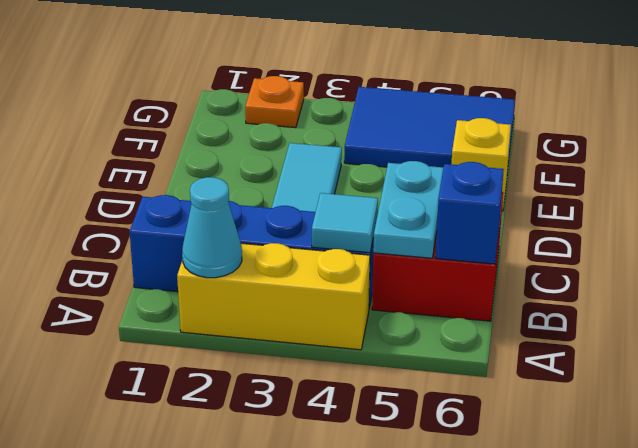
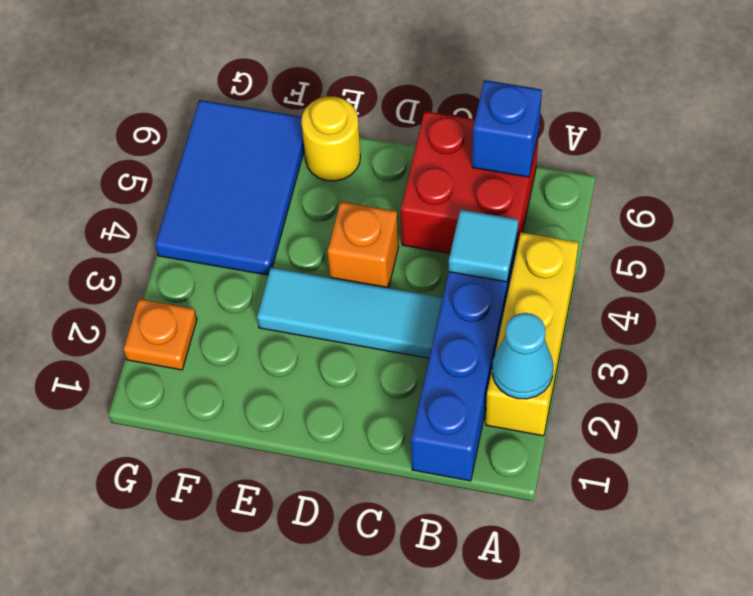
cyan 1x2 plate [373,161,443,258] -> none
none -> orange 1x1 brick [328,202,399,288]
yellow 1x1 brick [452,118,511,211] -> yellow 1x1 round brick [301,96,360,181]

